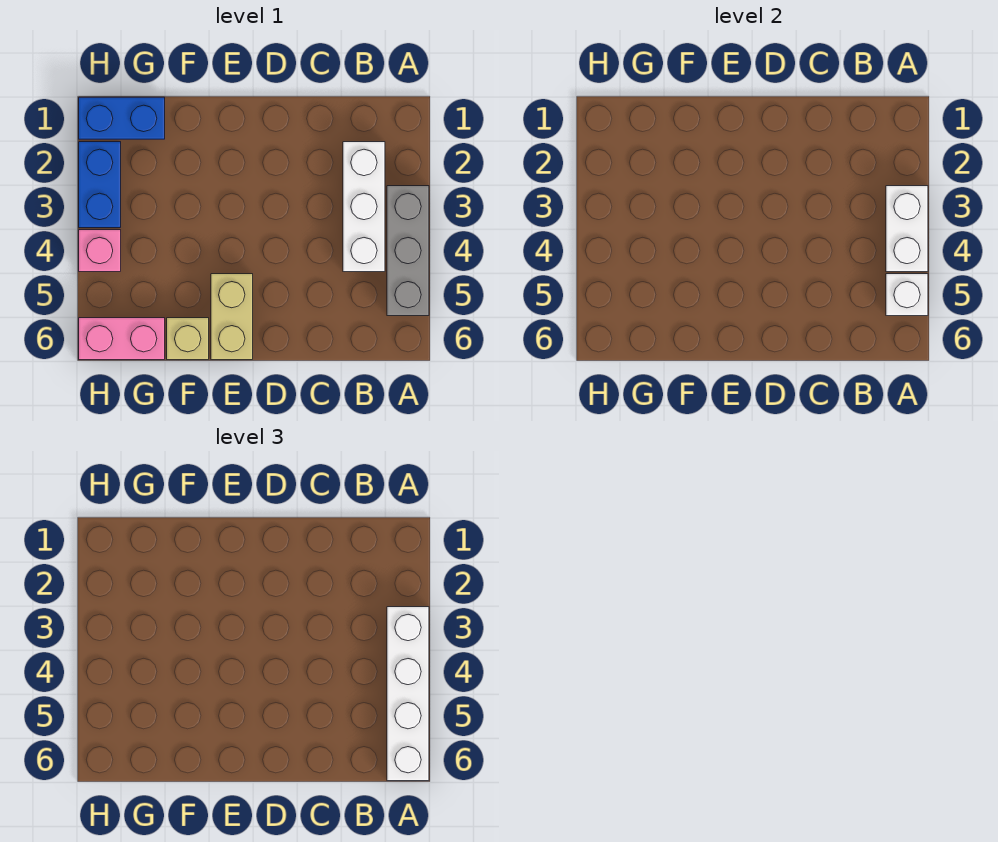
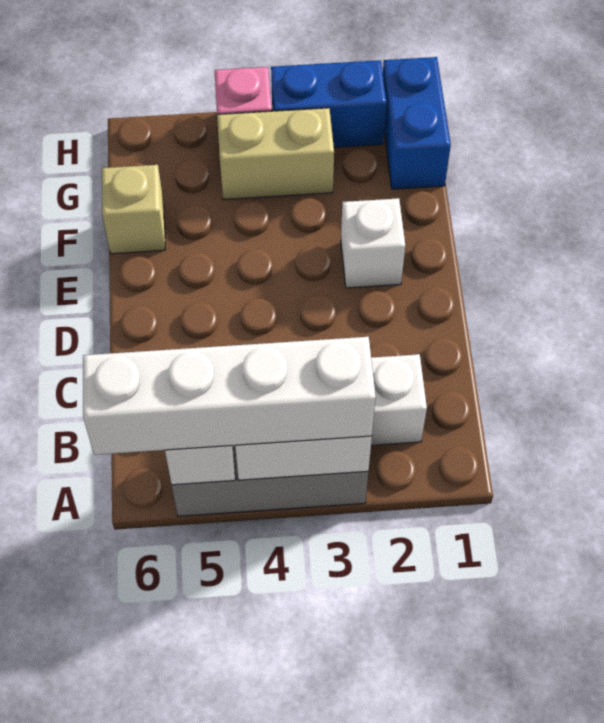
none -> white 1x1 brick [341,198,405,288]
tan 1x2 brick [211,274,253,360] -> tan 1x2 brick moved to [217,108,334,200]
pink 1x2 brick [79,318,165,360] -> none

